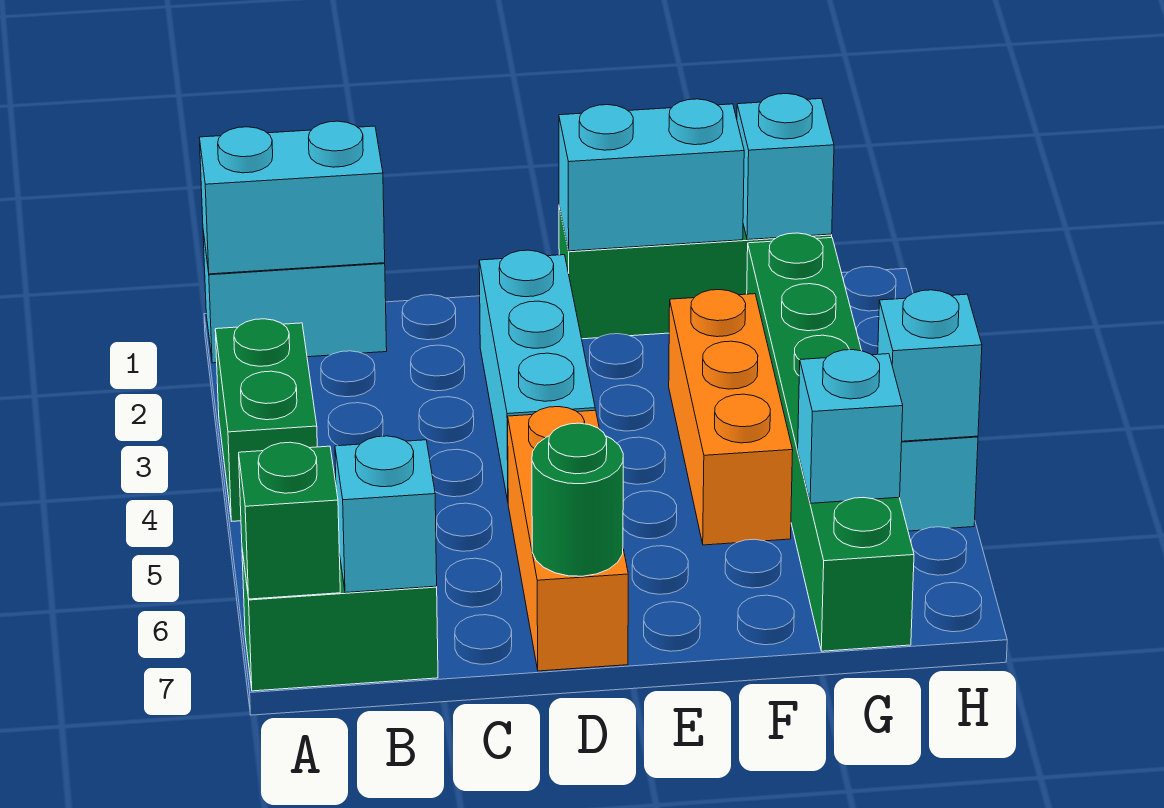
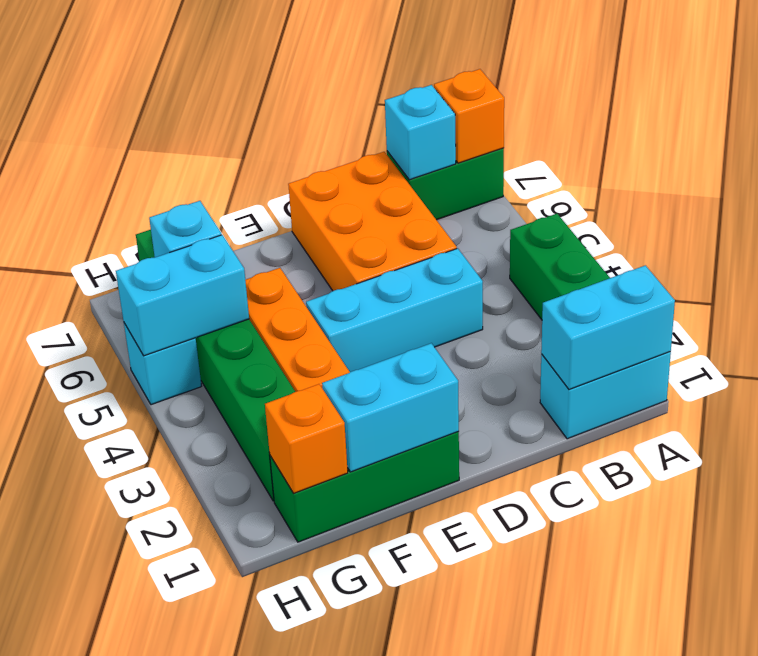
green 1x1 brick [239,442,340,599] -> orange 1x1 brick [434,69,504,163]
cyan 1x3 brick [479,250,595,501] -> cyan 1x3 brick turned to [306,248,483,372]
orange 1x3 brick [508,407,628,671] -> orange 2x3 brick [288,152,457,291]
green 1x1 round brick [532,423,623,576] -> none
cyan 1x1 brick [737,94,834,240] -> orange 1x1 brick [265,384,348,493]
cyan 1x1 brick [878,290,982,441] -> cyan 1x2 brick [116,235,249,356]

